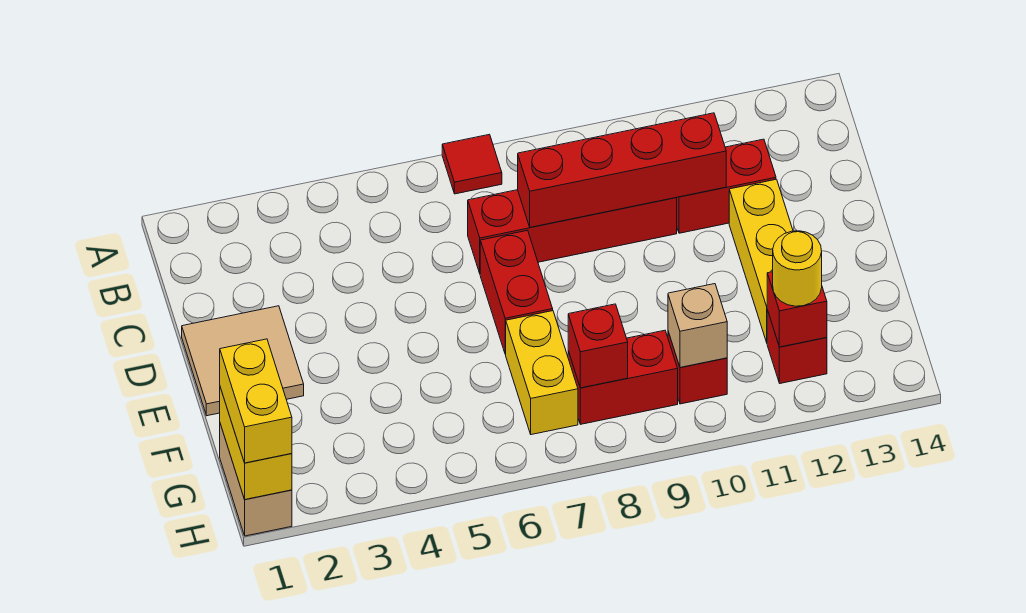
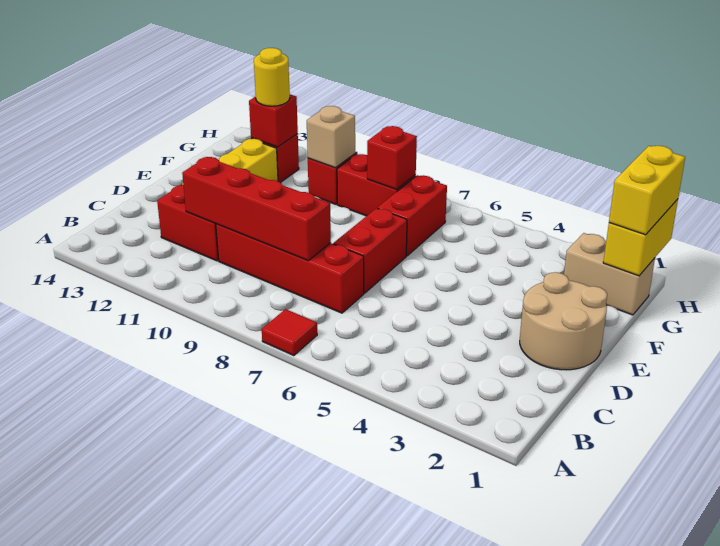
tan 2x2 tile [182,306,304,416] -> tan 2x2 round brick [520,272,607,370]
yellow 1x2 brick [506,311,578,435] -> red 1x2 brick [378,175,447,256]
tan 1x2 brick [220,424,292,536] -> tan 1x2 brick turned to [564,233,655,315]

